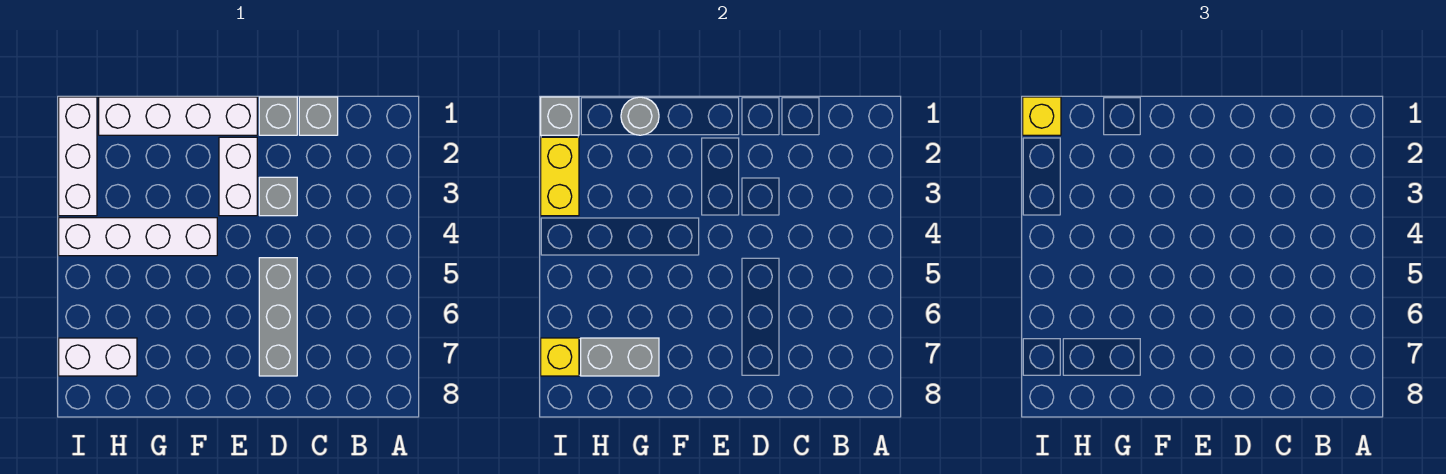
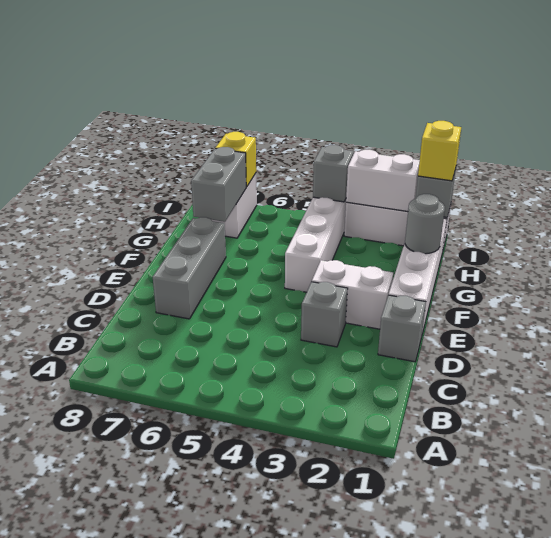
grey 1x1 brick [299,97,338,135] -> grey 1x1 brick moved to [313,145,353,202]
grey 1x3 brick [259,258,297,376] -> grey 1x3 brick turned to [153,217,226,319]
yellow 1x2 brick [541,137,579,216] -> white 1x2 brick [346,150,420,212]

